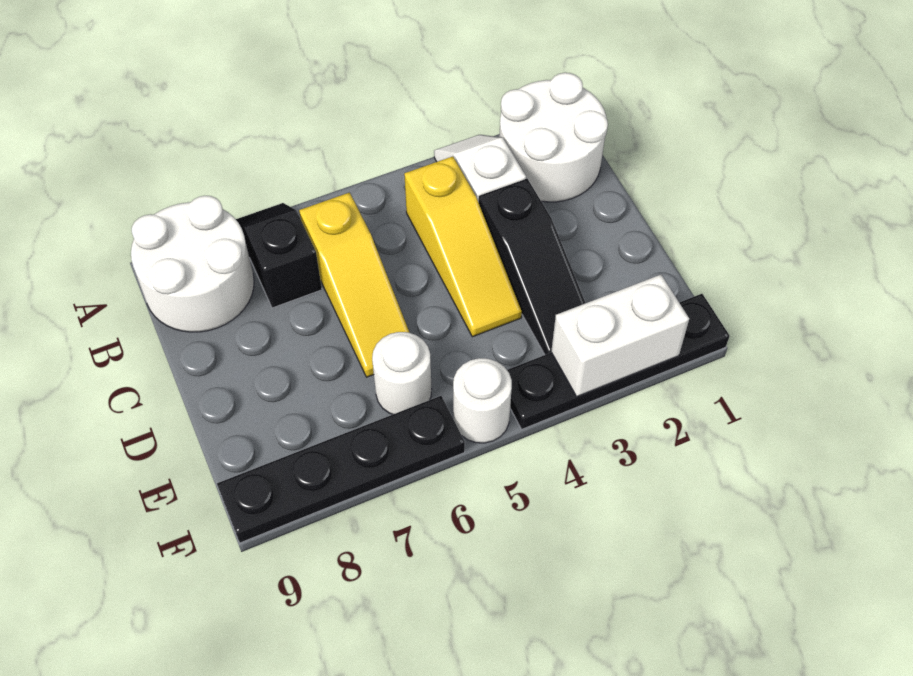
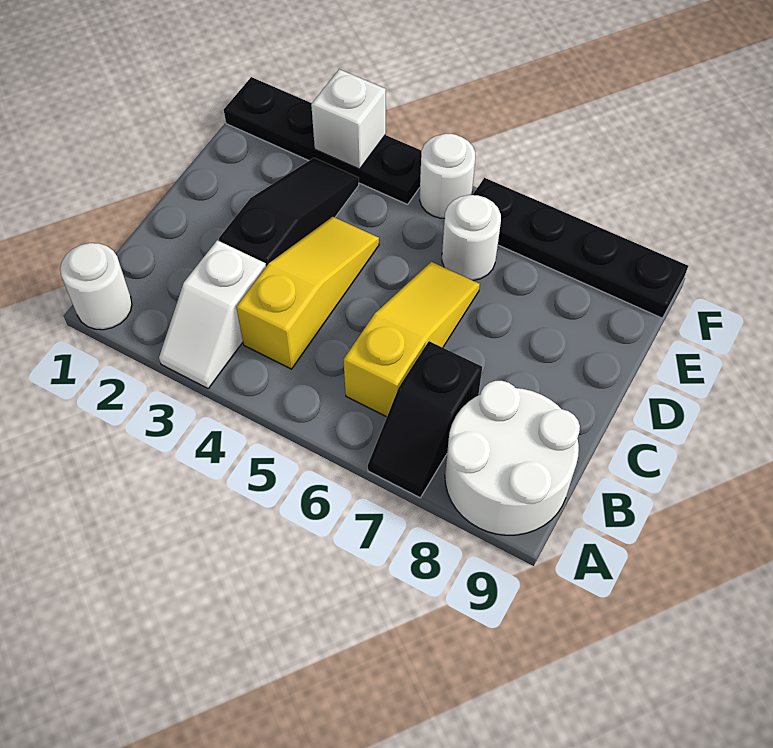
white 2x2 round brick [499,73,608,202] -> white 1x1 round brick [60,243,132,330]
white 1x2 brick [551,275,689,397] -> white 1x1 brick [311,69,386,169]

